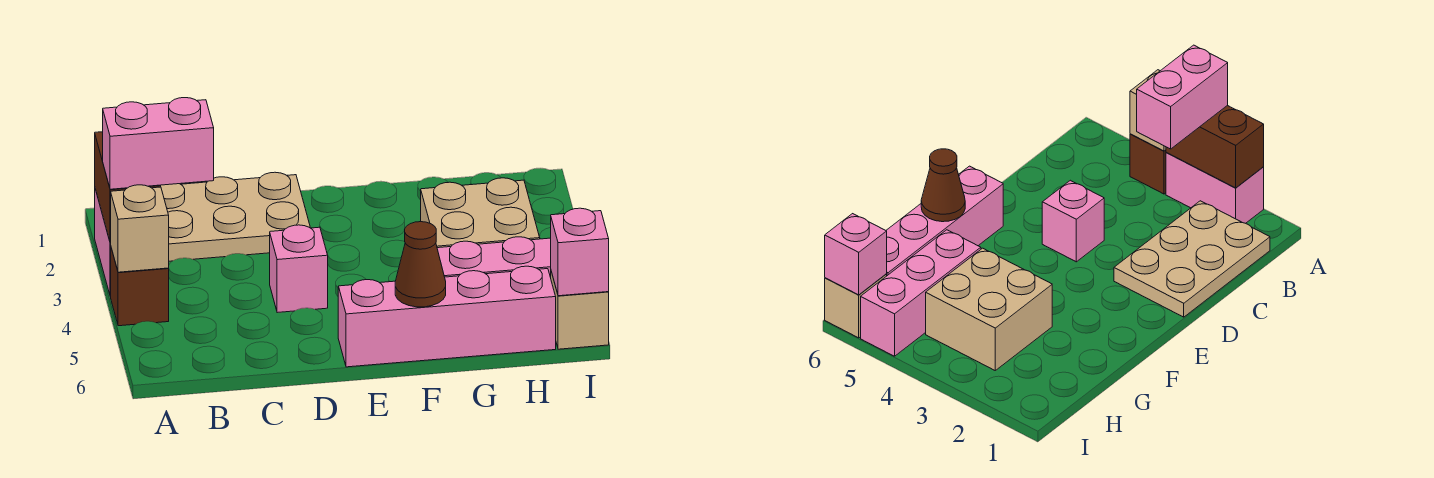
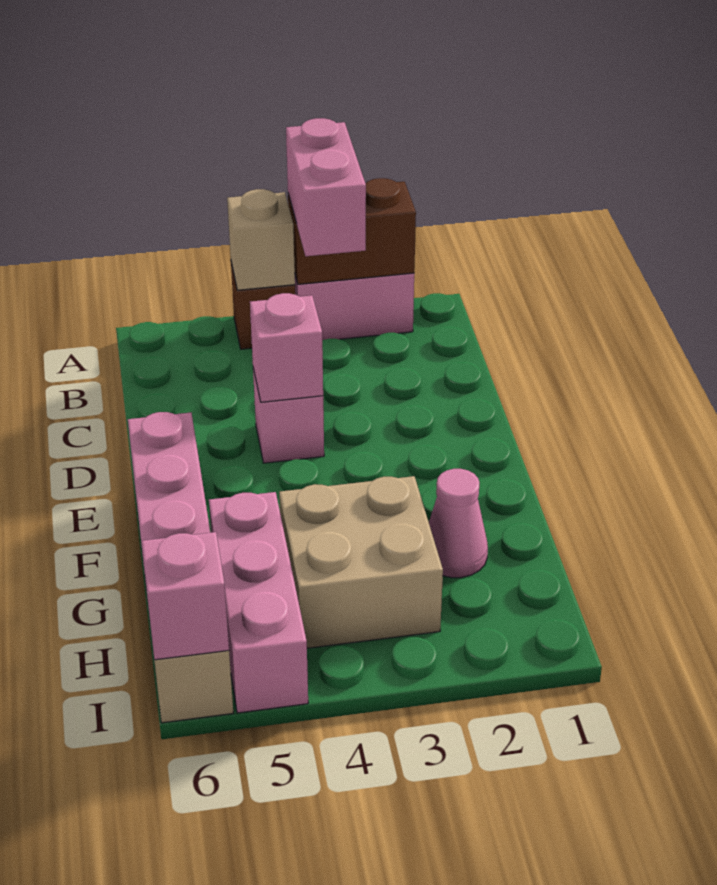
tan 2x3 plate [160,172,310,261] -> none
none -> pink 1x1 brick [250,293,323,402]
brown 1x1 cone [395,222,446,307] -> none
none -> pink 1x1 cone [429,469,488,578]

